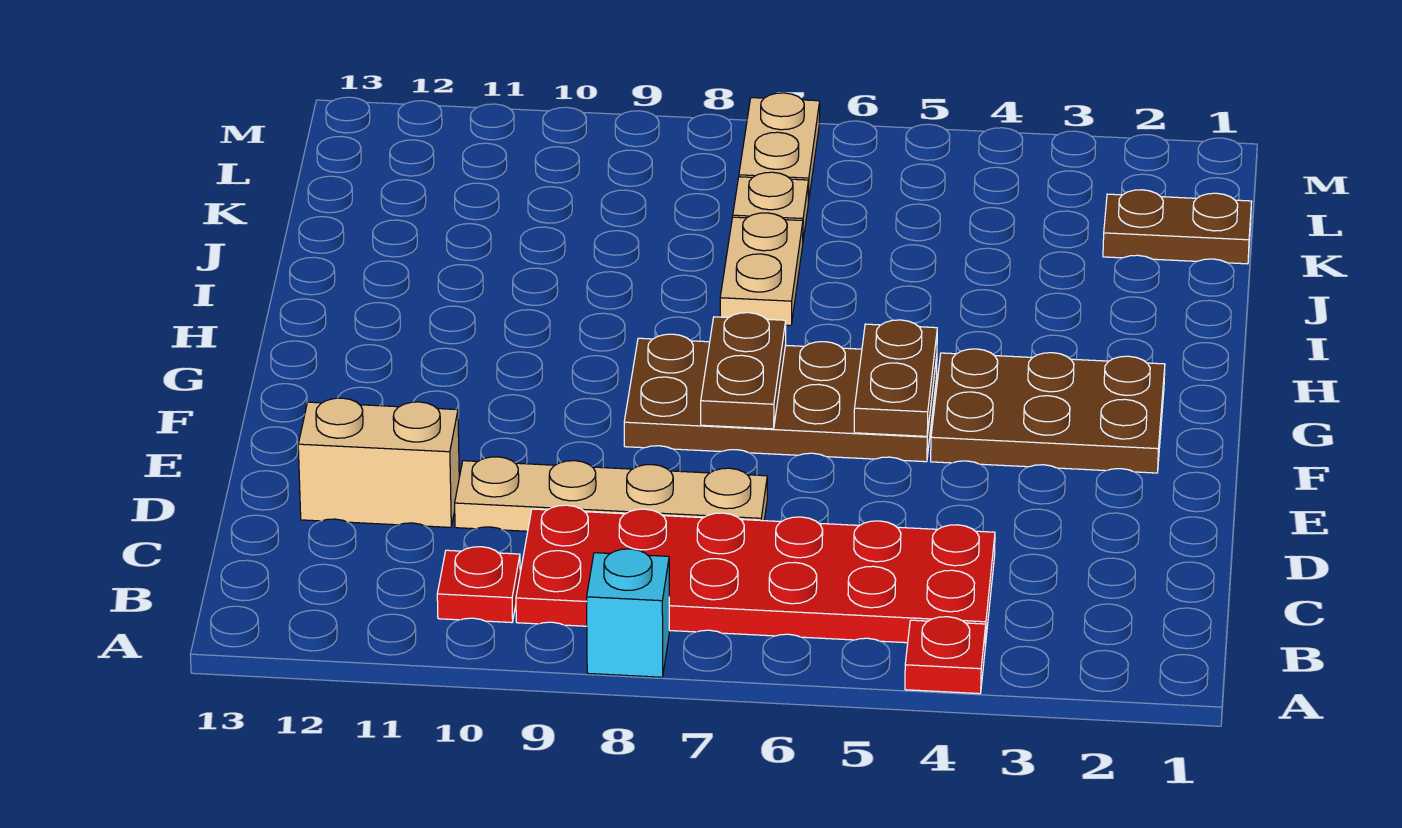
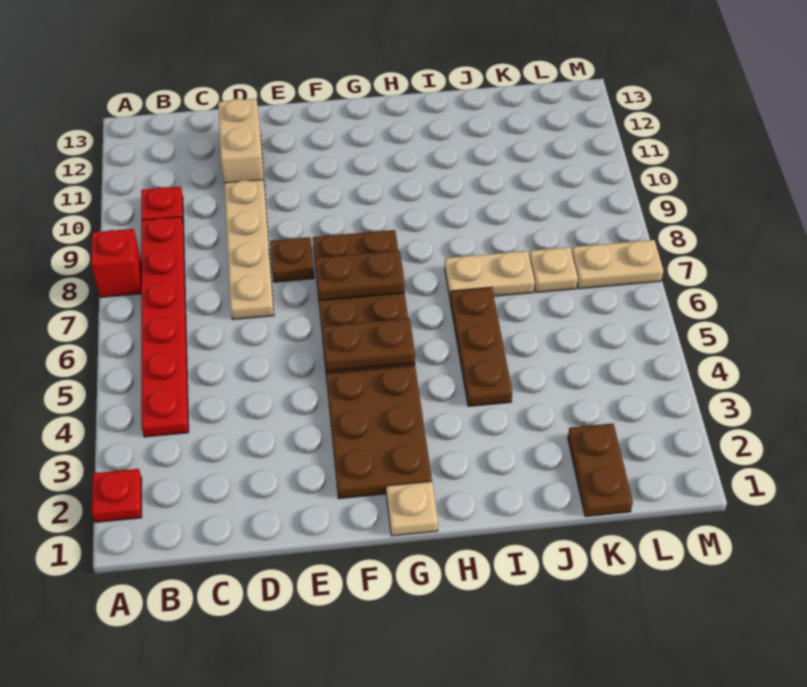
red 1x1 plate [905,617,986,694] -> red 1x1 plate moved to [92,469,142,522]
cyan 1x1 brick [587,549,669,677] -> red 1x1 brick [91,229,141,297]
red 2x6 plate [516,505,995,646] -> red 1x6 plate [141,217,189,437]
none -> brown 1x1 plate [270,237,314,282]
none -> tan 1x1 plate [386,482,438,536]
none -> brown 1x3 plate [450,287,512,406]

